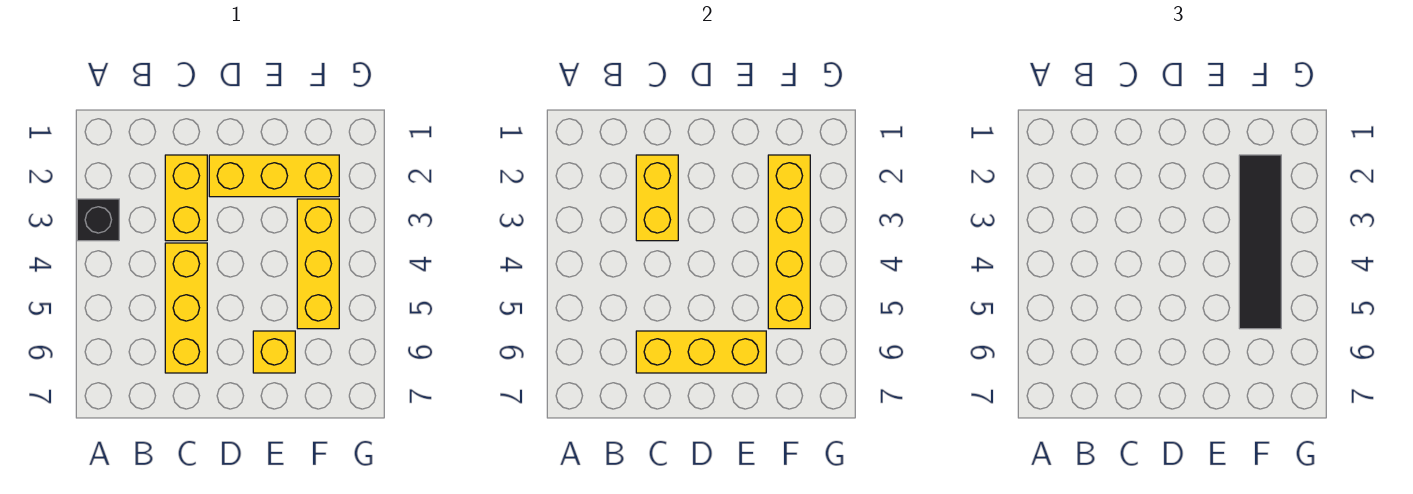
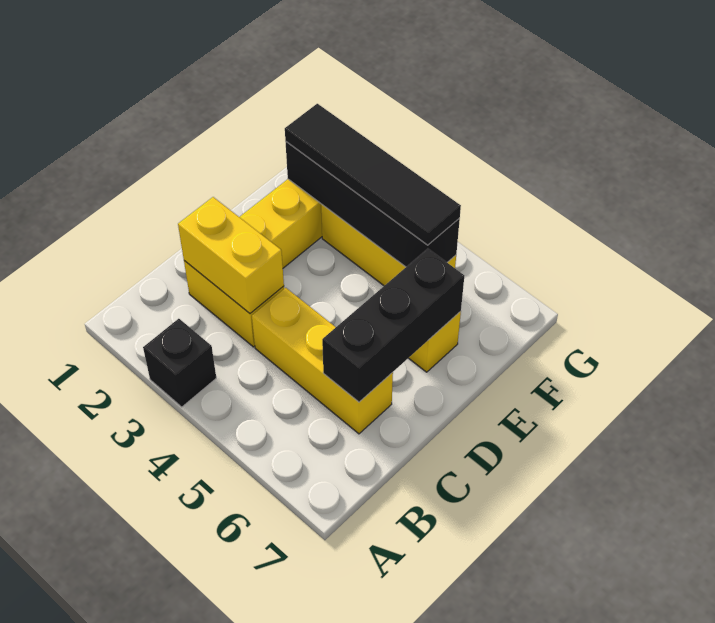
yellow 1x3 brick [636,331,766,373] -> black 1x3 brick [322,249,464,402]
yellow 1x4 brick [768,155,810,329] -> black 1x4 brick [286,142,460,267]

